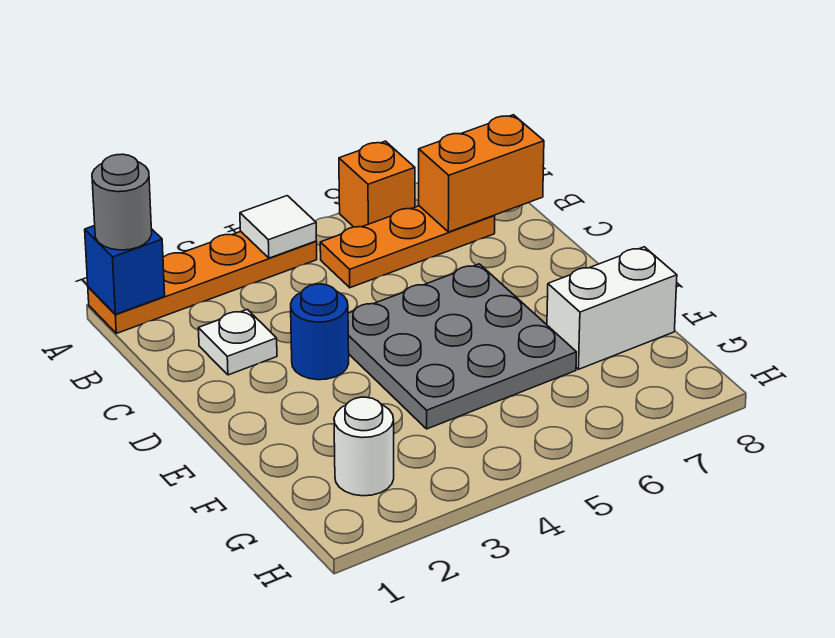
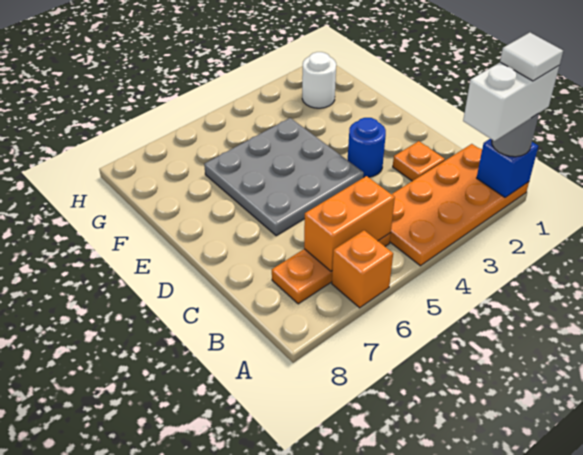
orange 1x4 plate [88,232,317,333] -> orange 2x4 plate [390,144,529,266]
white 1x1 tile [240,196,316,258] -> white 1x1 tile moved to [500,33,563,81]
orange 1x2 brick [419,115,544,232] -> orange 1x2 brick moved to [304,176,395,271]
white 1x1 plate [198,309,277,375] -> orange 1x1 plate [393,141,445,181]
white 1x2 brick [547,247,677,369] -> white 1x2 brick moved to [463,62,559,141]

